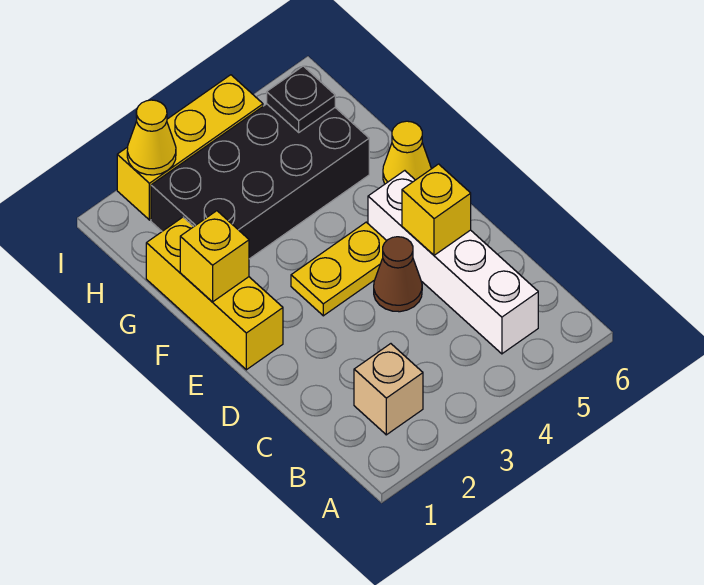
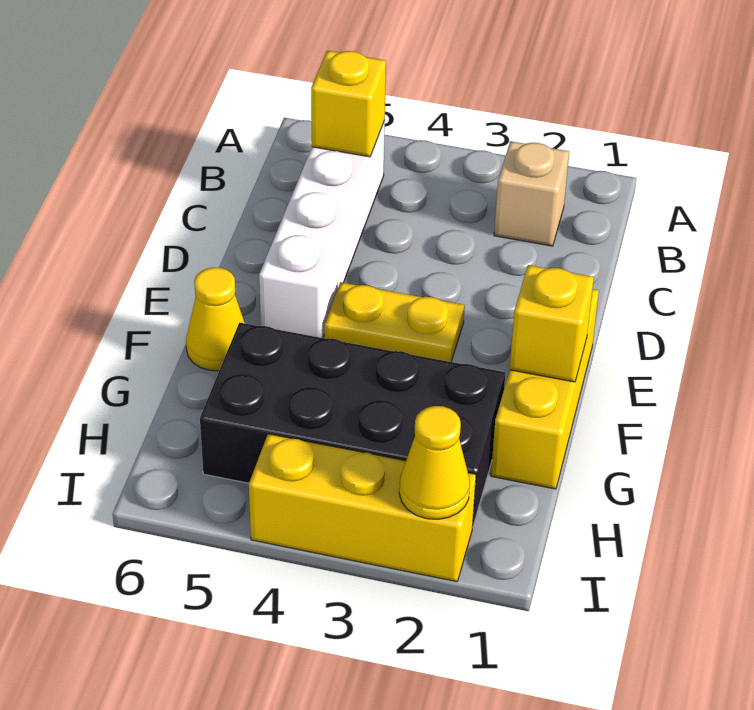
brown 1x1 cone [374,237,422,312] -> none
yellow 1x1 brick [402,164,471,255] -> yellow 1x1 brick moved to [311,51,386,157]
black 1x1 plate [267,66,335,132] -> none

